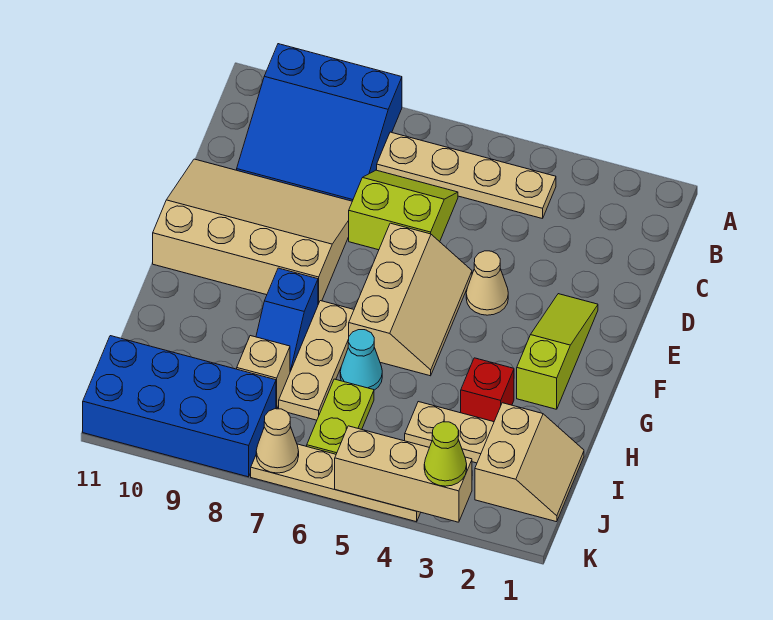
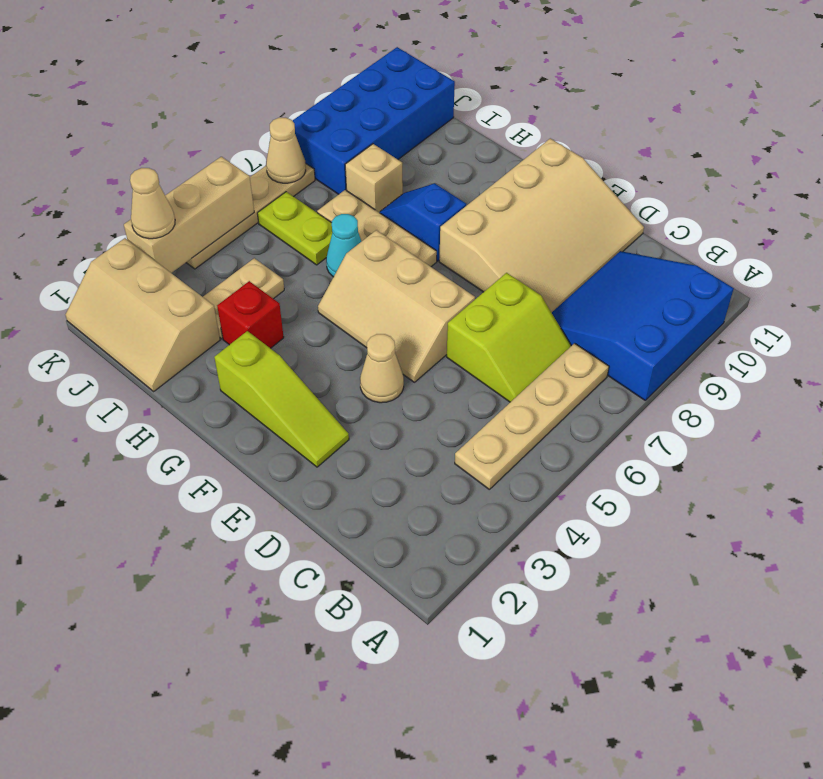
tan 2x2 slope [475,403,584,522] -> tan 2x3 slope [65,238,220,391]
lime 1x1 cone [424,422,467,486] -> tan 1x1 cone [130,168,175,239]

